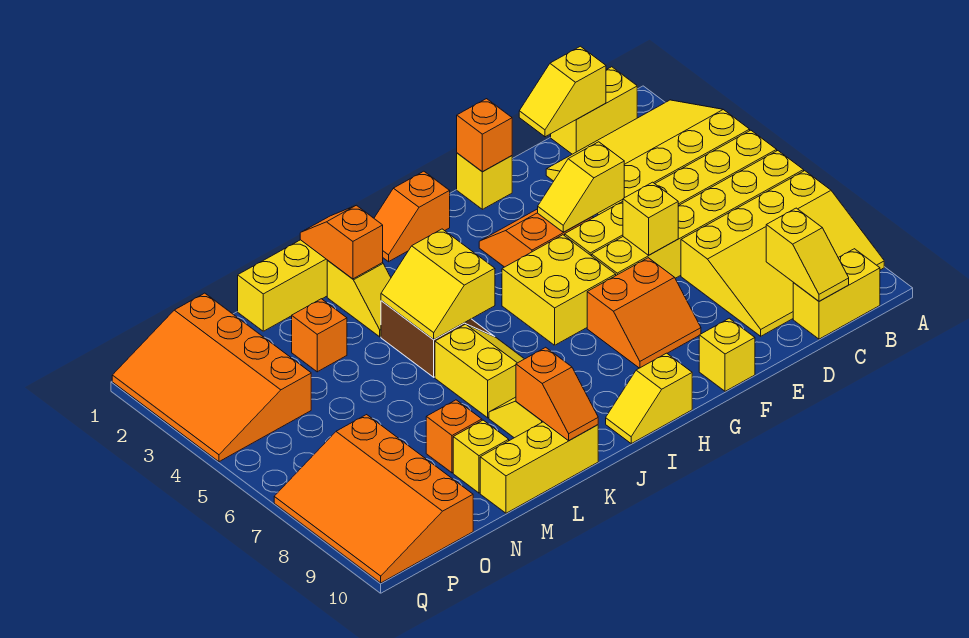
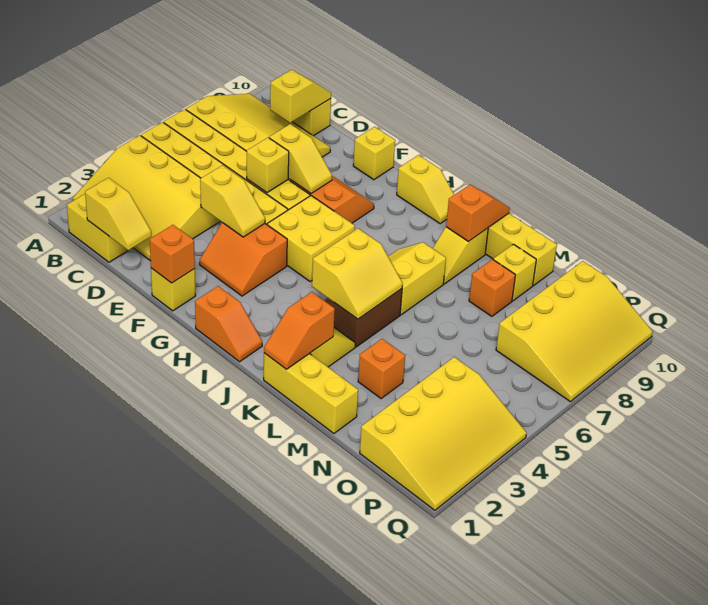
none -> yellow 1x2 slope [269,124,332,193]
orange 3x4 slope [112,293,311,462] -> yellow 3x4 slope [360,357,527,510]
orange 3x4 slope [274,415,473,583] -> yellow 3x4 slope [496,261,653,402]

